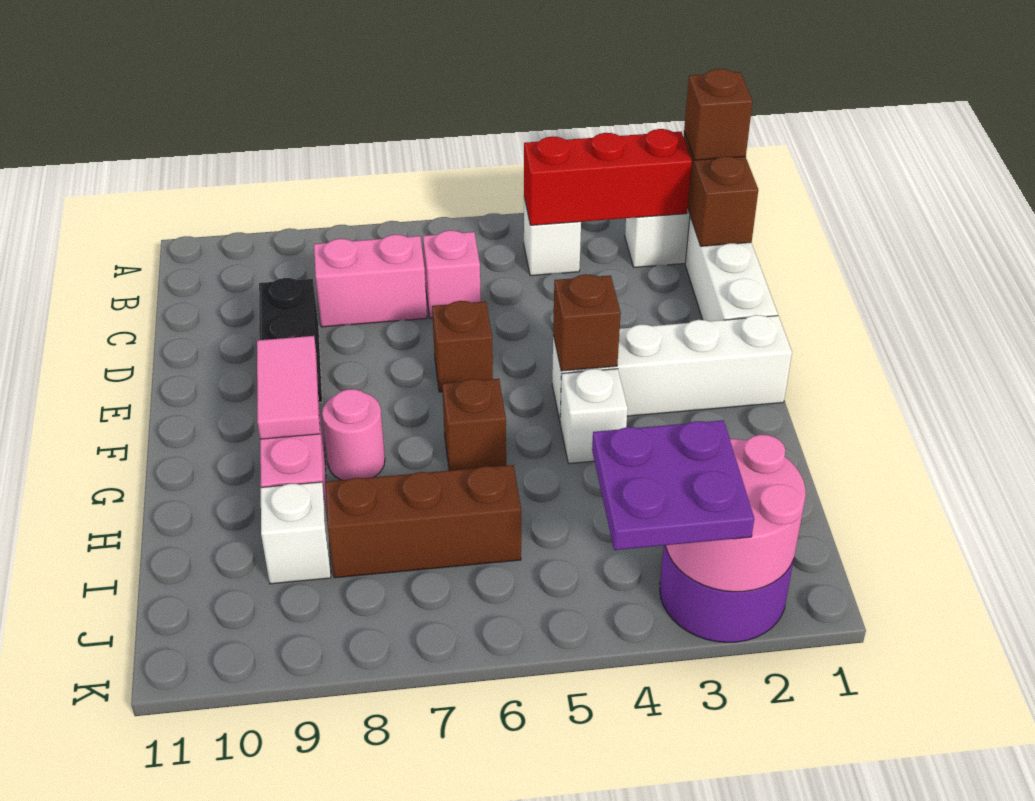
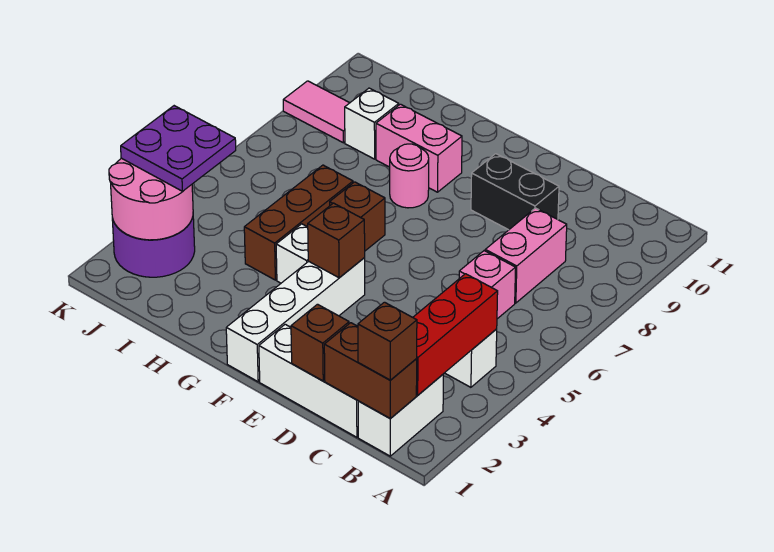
brown 1x1 brick [432,301,493,392] -> brown 1x1 brick moved to [291,304,349,381]
pink 1x2 tile [257,336,320,439] -> pink 1x2 tile moved to [283,81,349,143]
brown 1x3 brick [325,465,521,578] -> brown 1x3 brick moved to [244,165,353,280]

